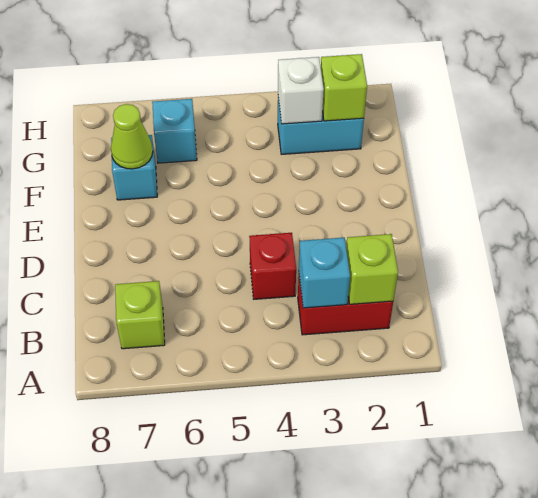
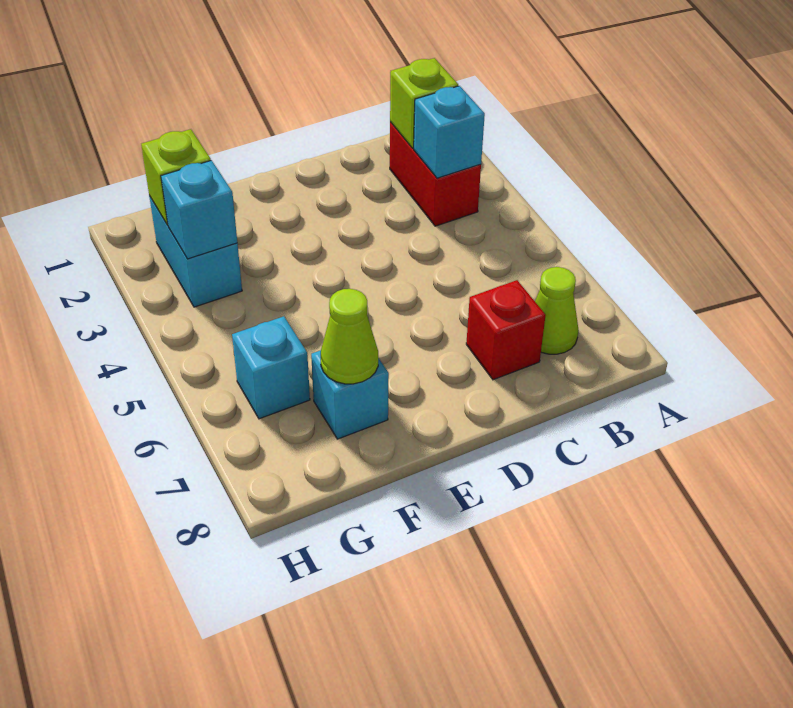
lime 1x1 brick [115,281,165,349] -> lime 1x1 cone [535,267,579,354]
red 1x1 brick [249,233,296,299] -> red 1x1 brick moved to [466,280,546,380]
white 1x1 brick [278,57,324,124] -> cyan 1x1 brick [161,161,237,259]

